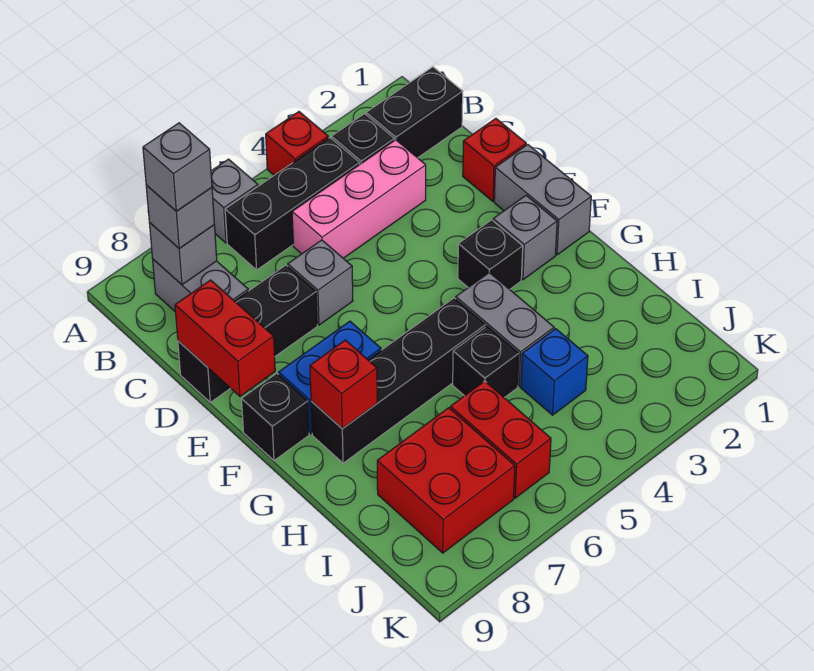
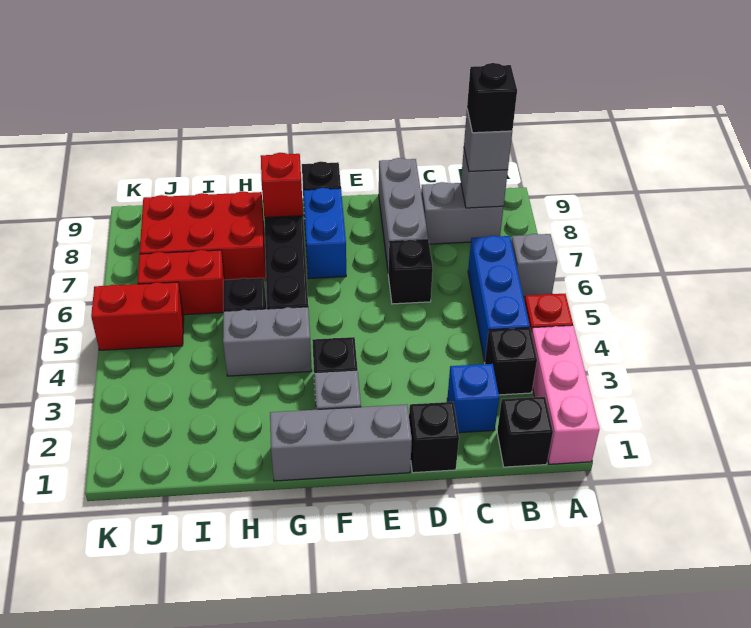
black 1x2 brick [366,67,463,158] -> black 1x1 brick [497,397,553,467]
black 1x3 brick [225,138,360,270] -> blue 1x3 brick [468,236,530,362]
grey 1x1 brick [143,123,212,211] -> black 1x1 brick [467,63,517,133]
pink 1x3 brick [292,140,426,258] -> pink 1x3 brick moved to [531,325,599,464]
red 1x1 brick [463,118,526,201] -> black 1x1 brick [409,402,459,473]
grey 1x1 brick [288,240,353,325] -> black 1x1 brick [388,240,433,304]
black 1x3 brick [178,265,317,402] -> grey 1x3 brick [379,158,428,273]
red 1x2 brick [175,280,275,396] -> red 1x2 brick moved to [91,282,184,350]
grey 1x2 brick [494,145,591,255] -> grey 1x3 brick [270,404,412,481]
blue 1x1 brick [521,329,588,415] -> blue 1x1 brick moved to [447,364,499,433]
red 2x2 brick [377,408,515,553] -> red 2x3 brick [140,191,266,281]

